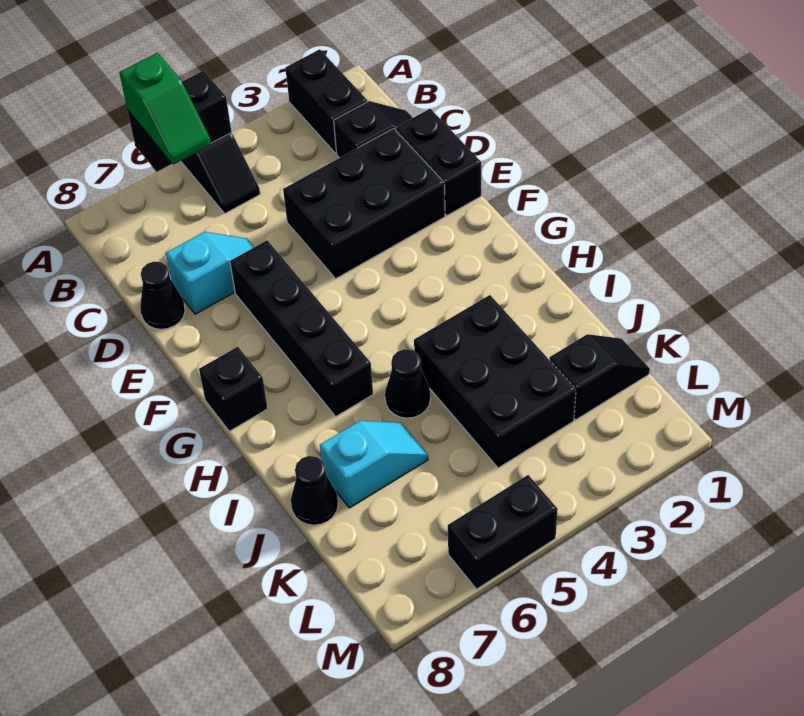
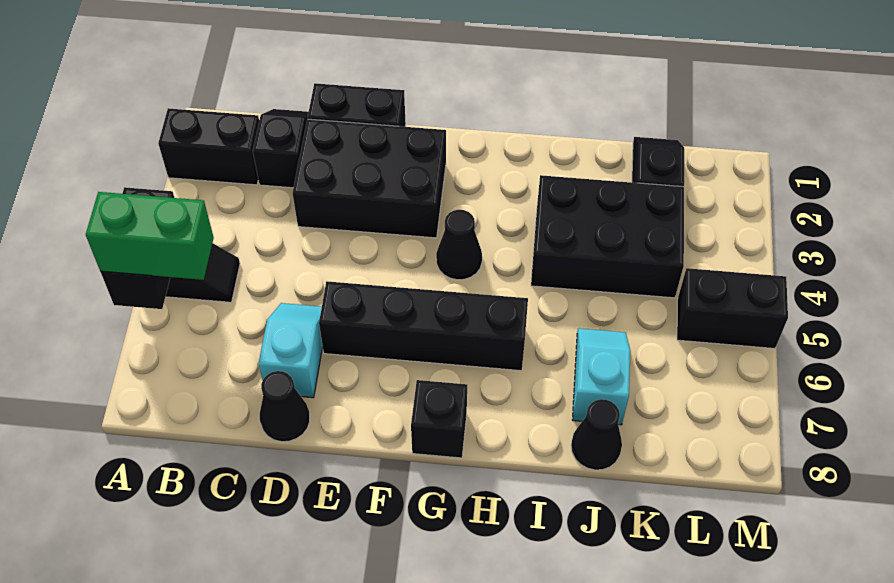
green 1x2 slope [119,53,211,165] -> green 1x2 brick [86,192,214,280]
black 2x3 brick [283,129,445,279] -> black 2x3 brick turned to [292,119,446,238]
black 1x1 cone [385,349,431,418] -> black 1x1 cone moved to [436,210,482,280]
black 1x2 brick [448,475,557,589] -> black 1x2 brick turned to [677,268,788,349]

